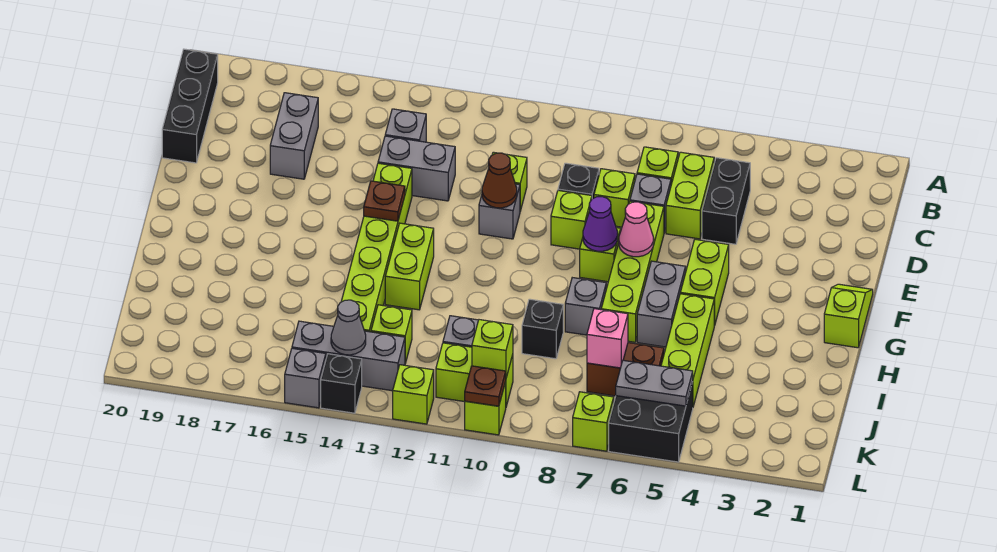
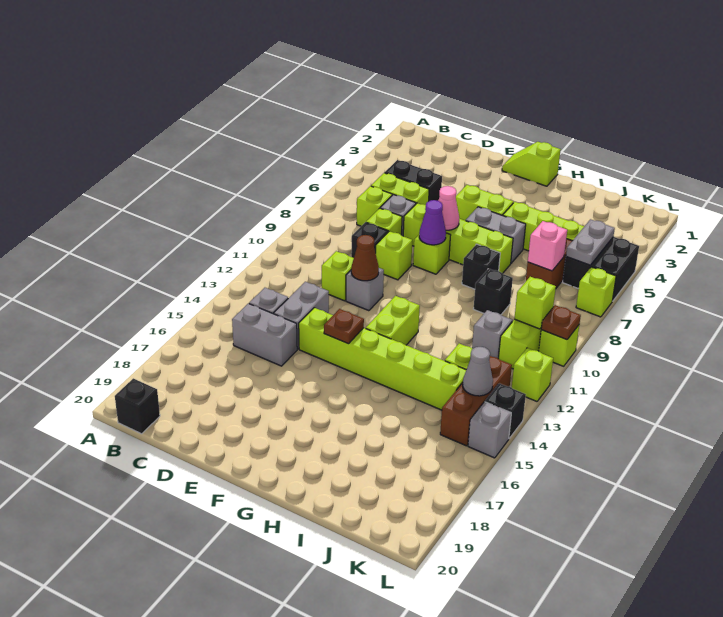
black 1x3 brick [162,49,218,163] -> black 1x1 brick [115,378,160,434]
grey 1x2 brick [270,93,318,179] -> grey 1x2 brick moved to [232,304,297,366]
lime 1x2 brick [385,223,434,310] -> lime 1x2 brick turned to [366,296,420,345]
grey 1x1 brick [565,278,606,335] -> black 1x1 brick [462,244,500,289]
grey 1x3 brick [292,321,405,391] -> brown 1x3 brick [440,356,512,446]

